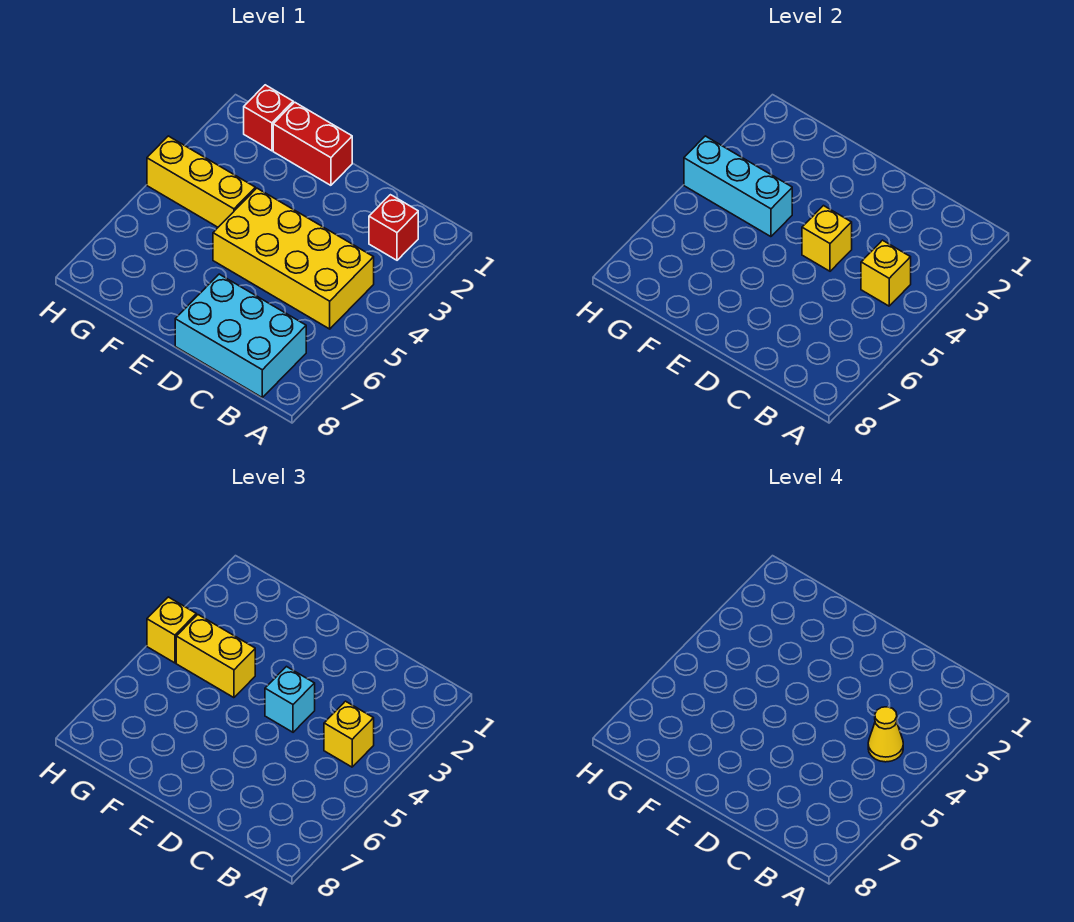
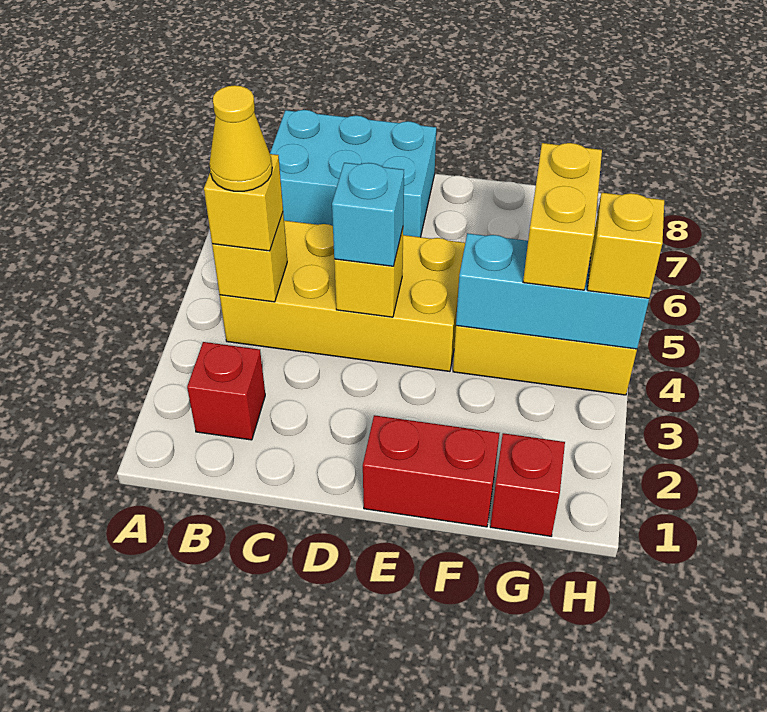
yellow 1x2 brick [176,615,255,698] -> yellow 1x2 brick turned to [523,143,602,290]

